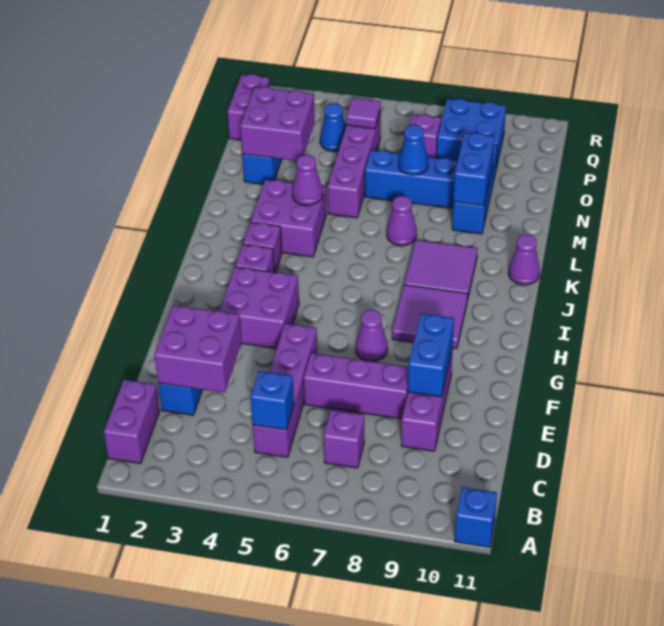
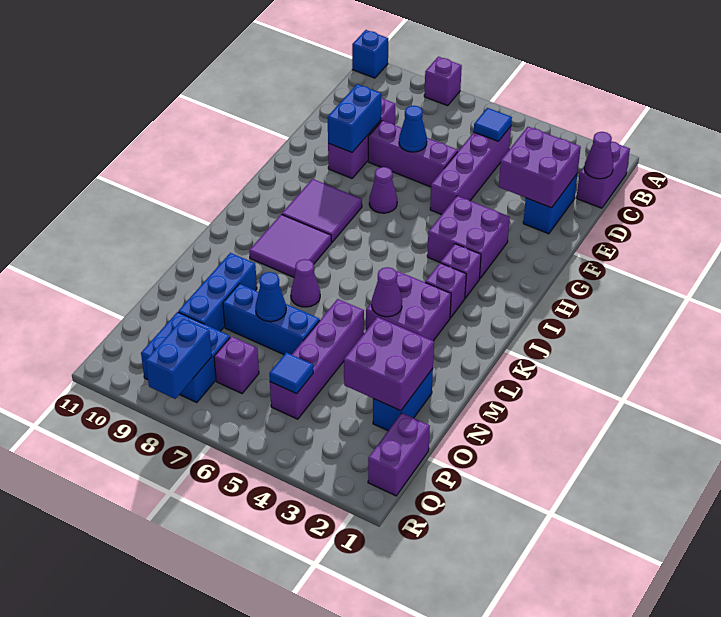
blue 1x1 brick [251,371,294,430] -> blue 1x1 tile [474,108,512,141]
purple 1x1 brick [324,410,364,468] -> purple 1x1 brick moved to [424,57,462,106]
purple 1x1 cone [509,234,540,285] -> purple 1x1 cone moved to [584,132,613,179]
blue 1x2 brick [453,133,495,206] -> blue 1x2 brick moved to [146,319,212,399]
blue 1x1 cone [320,104,346,151] -> blue 1x1 cone moved to [399,106,427,152]
purple 1x1 tile [346,98,381,129] -> blue 1x1 tile [269,352,313,394]

